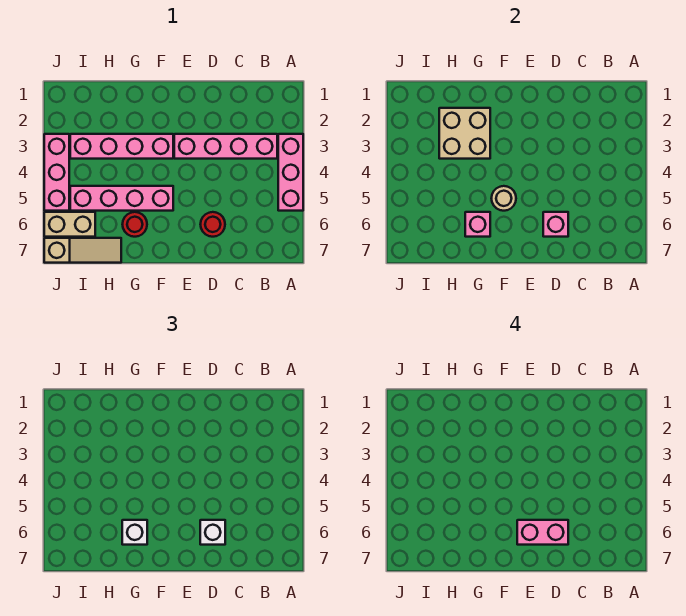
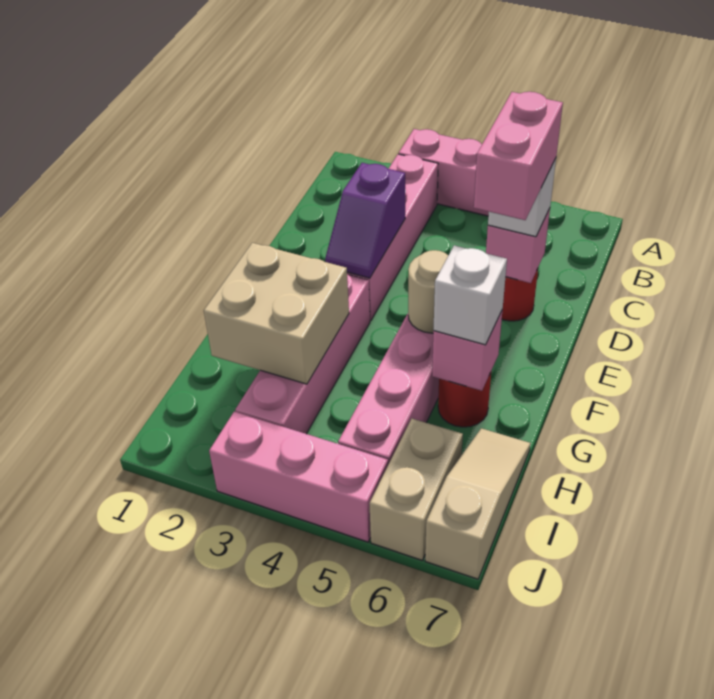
none -> purple 1x2 slope [325,163,405,278]

